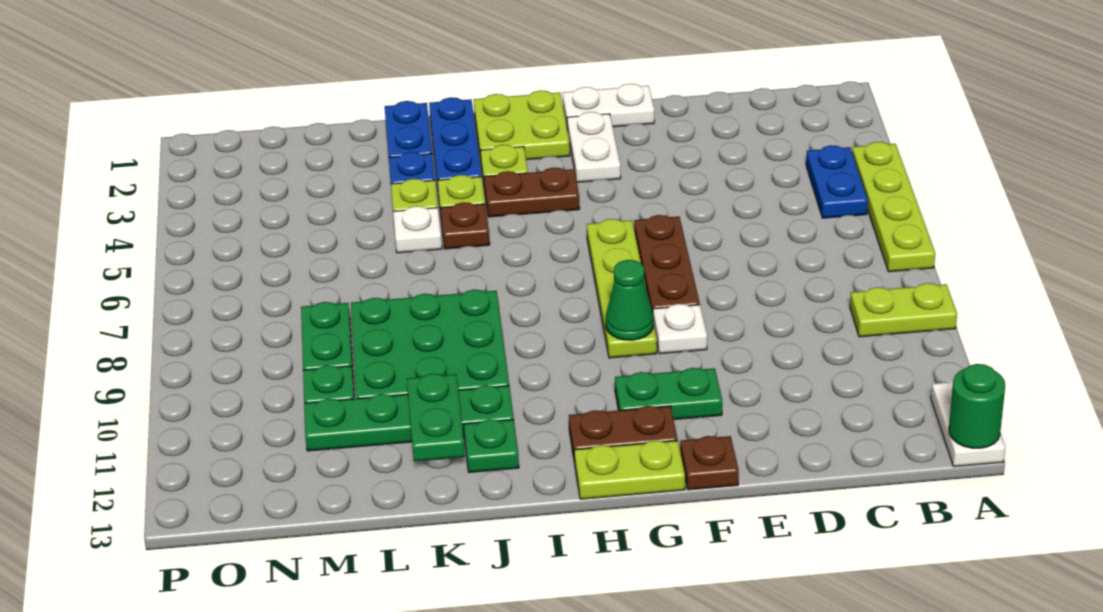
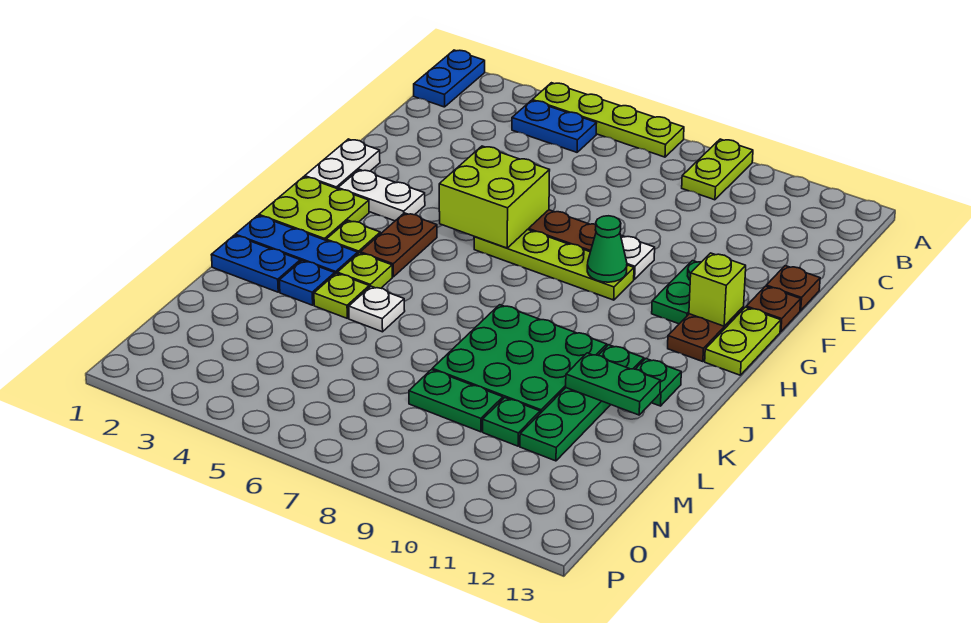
none -> blue 1x2 plate [414,50,485,107]
white 1x2 plate [931,381,1005,467] -> none
green 1x1 round brick [949,364,1005,448] -> none
none -> lime 2x2 brick [439,146,550,248]
none -> lime 1x1 brick [689,253,746,326]
brown 1x1 plate [440,202,490,249] -> brown 1x1 plate moved to [766,266,820,310]

